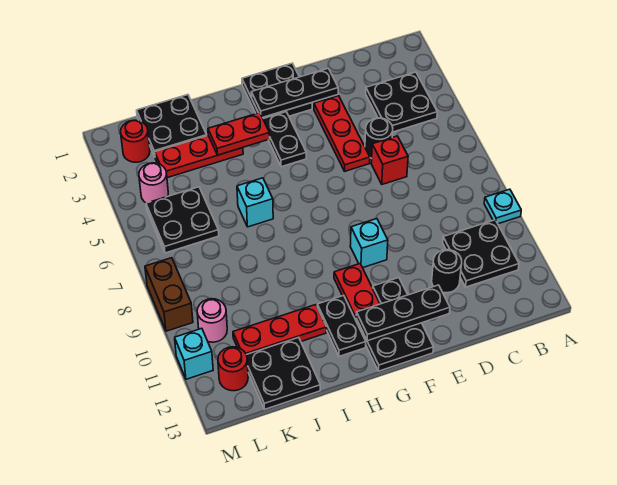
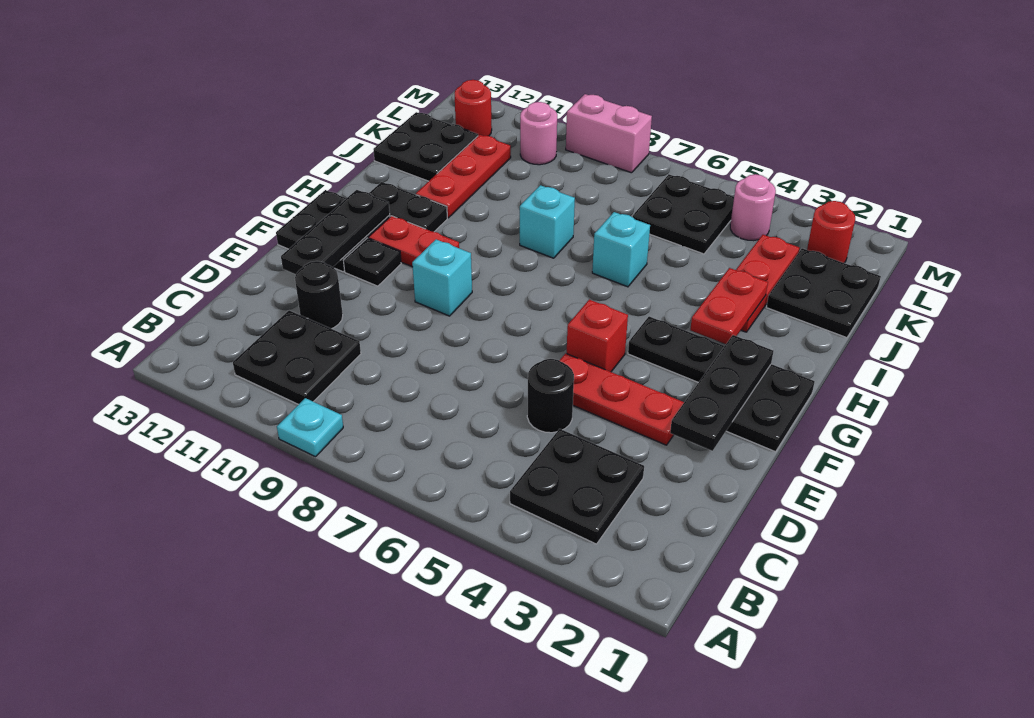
red 1x1 brick [371,136,408,184] -> red 1x1 brick moved to [567,300,628,372]
brown 1x2 brick [145,258,193,331] -> pink 1x2 brick [566,94,652,173]
cyan 1x1 brick [175,328,213,379] -> cyan 1x1 brick moved to [520,185,575,258]

